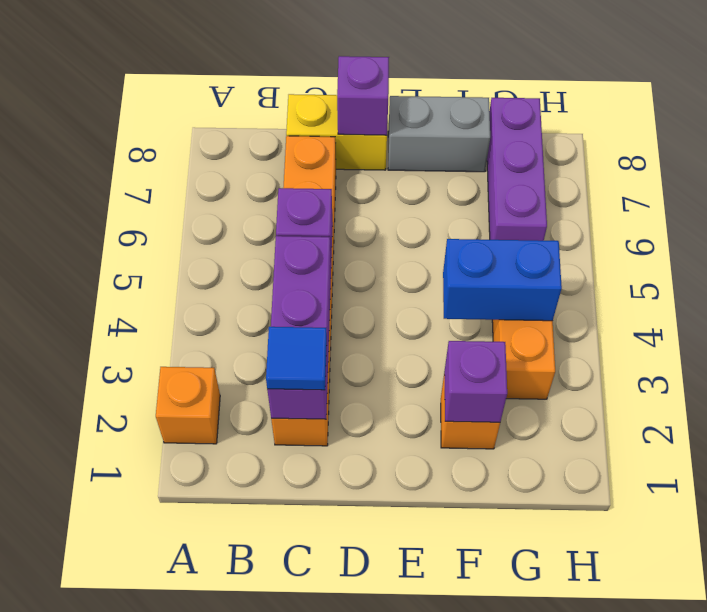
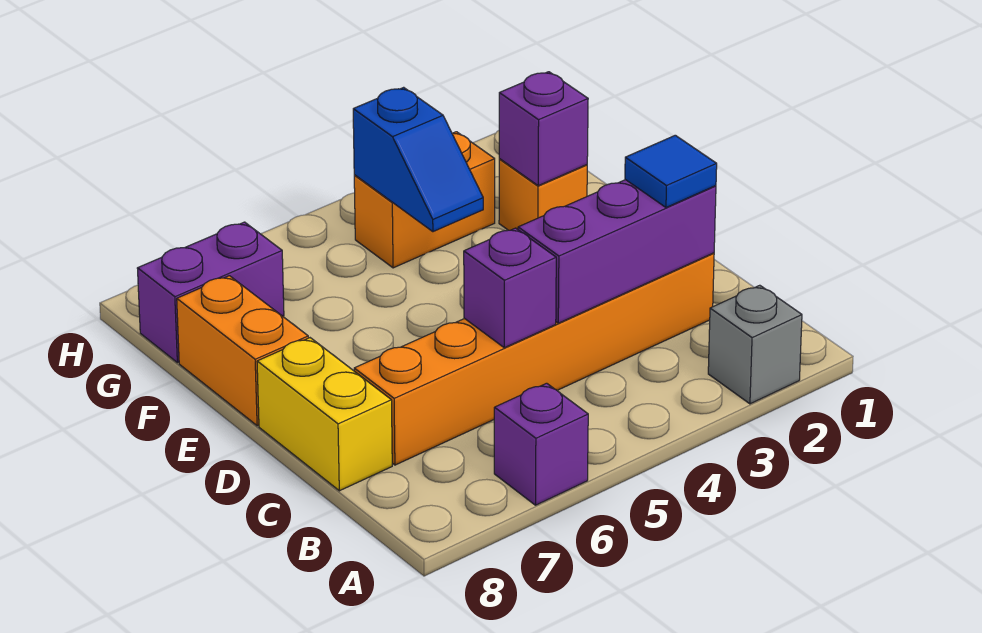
orange 1x1 brick [156,367,220,444] -> grey 1x1 brick [708,285,802,404]
purple 1x1 brick [337,56,389,135] -> purple 1x1 brick moved to [494,383,588,505]
grey 1x2 brick [388,96,490,172] -> orange 1x2 brick [177,276,308,426]
blue 1x2 brick [443,239,562,321] -> blue 1x2 slope [353,87,483,232]
purple 1x3 brick [487,98,547,241] -> purple 1x2 brick [137,222,284,363]

